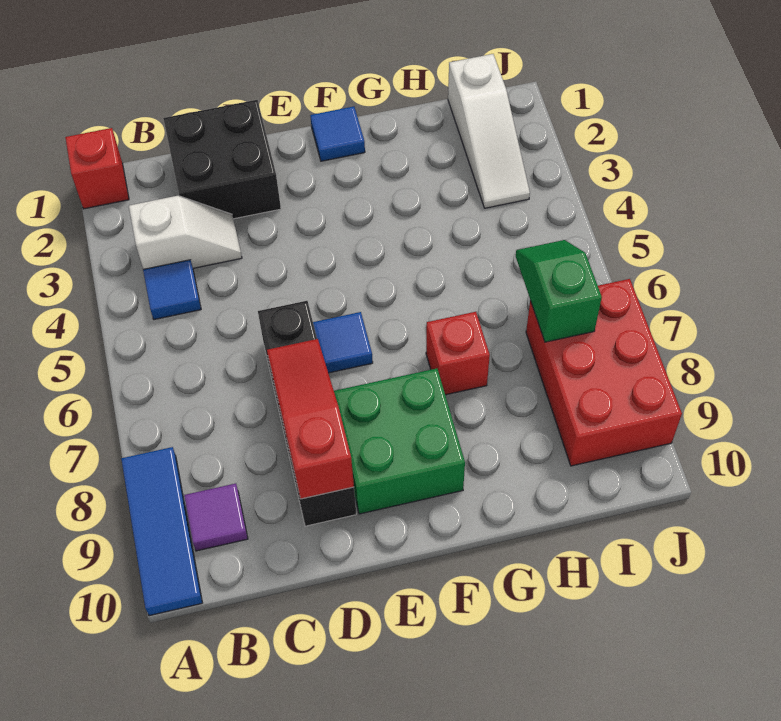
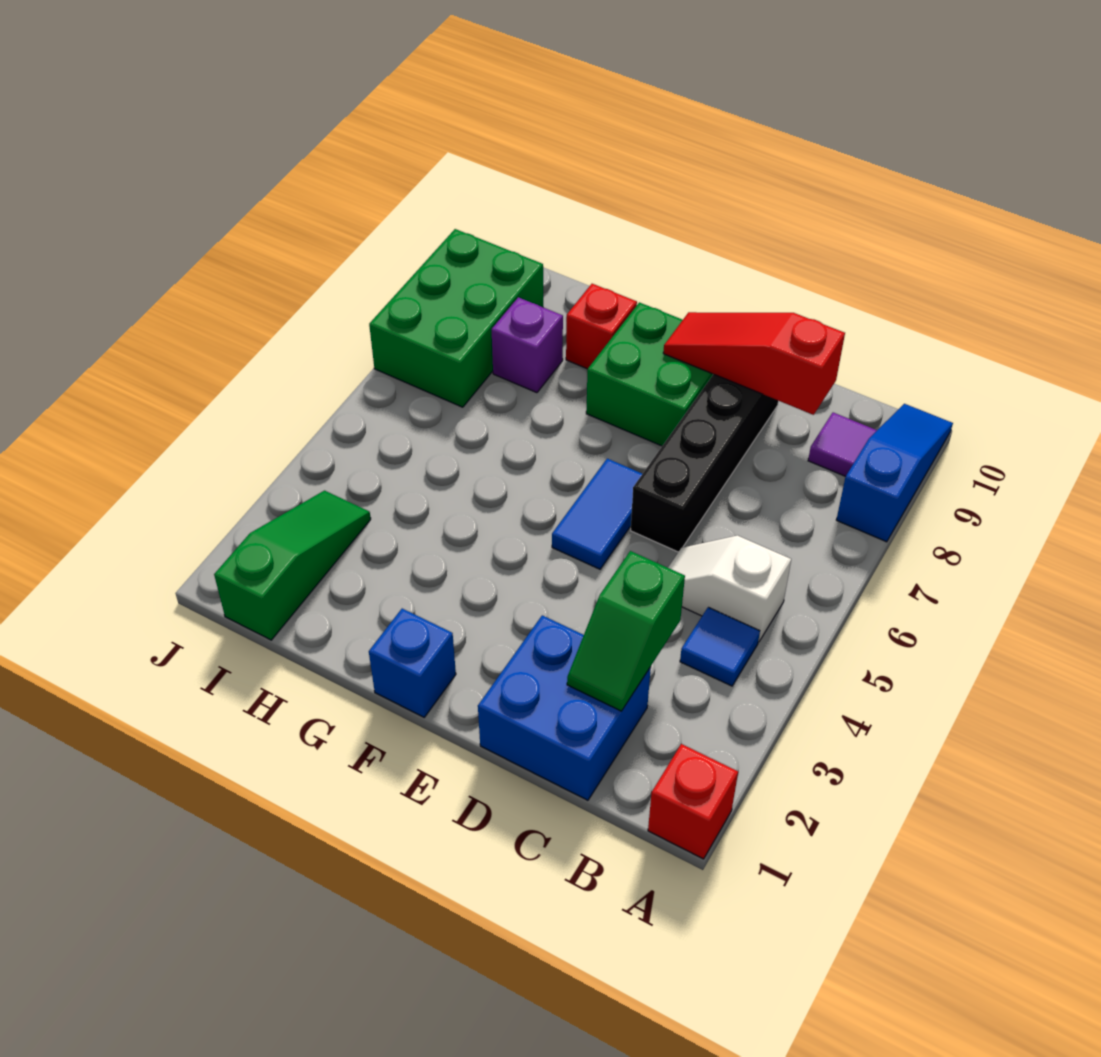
blue 1x3 tile [121,447,202,616] -> blue 1x3 slope [836,404,953,542]
white 1x2 slope [129,196,242,269] -> white 1x2 slope moved to [668,535,791,642]
black 2x2 brick [163,100,281,219] -> blue 2x2 brick [478,615,651,800]
red 1x3 slope [267,339,354,499] -> red 1x3 slope turned to [663,312,845,415]
blue 1x1 tile [313,312,373,373] -> blue 1x2 tile [552,459,642,569]
blue 1x1 tile [310,107,365,161] -> blue 1x1 brick [369,609,456,717]
red 1x1 brick [426,312,490,395] -> red 1x1 brick moved to [566,284,637,369]
none -> purple 1x1 brick [492,297,563,393]
white 1x3 slope [448,54,530,208] -> green 1x3 slope [214,491,371,640]
green 1x2 slope [516,240,602,342] -> green 1x2 slope moved to [567,551,685,711]
red 2x3 brick [526,279,682,466] -> green 2x3 brick [369,229,543,407]

